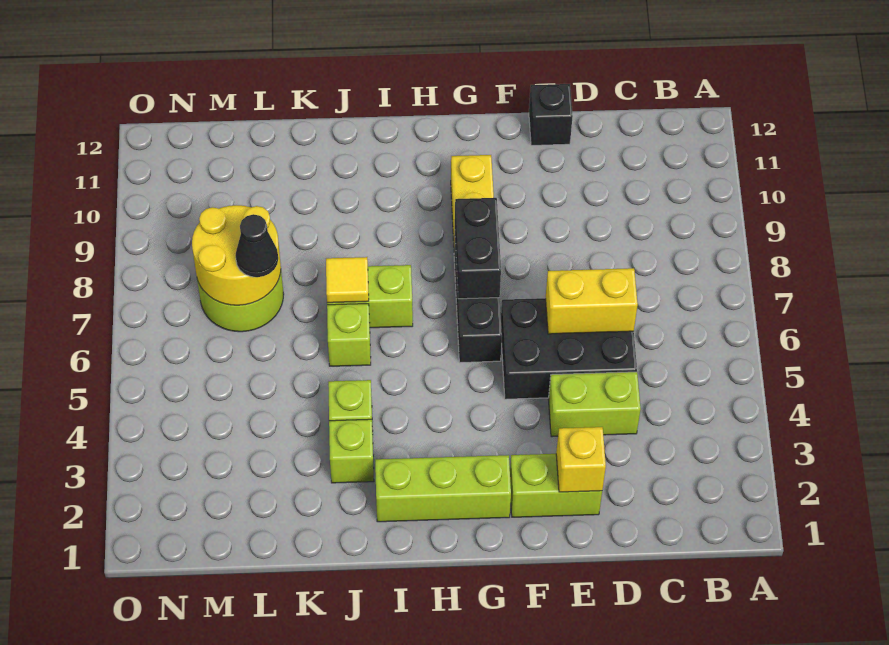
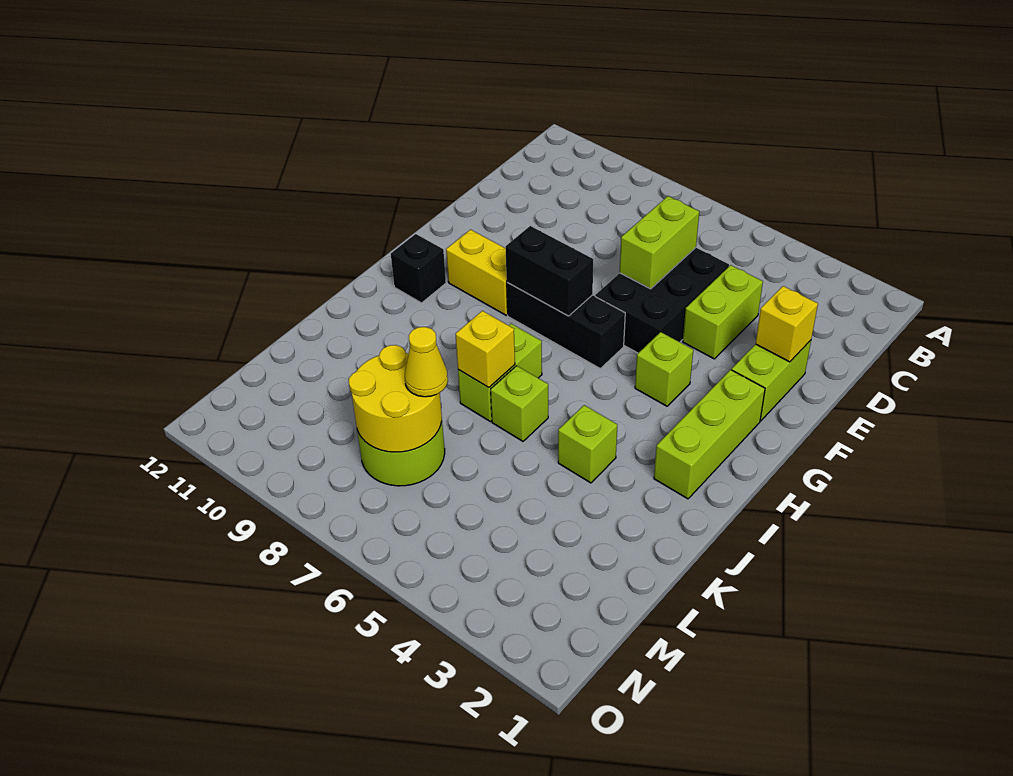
yellow 1x2 brick [546,268,638,334] -> lime 1x2 brick [620,196,699,289]
black 1x1 brick [529,84,573,145] -> black 1x1 brick moved to [391,234,446,303]
lime 1x1 brick [329,419,374,483] -> lime 1x1 brick moved to [635,332,693,406]
yellow 1x1 tile [326,257,369,303] -> yellow 1x1 brick [456,311,515,388]
black 1x1 cone [235,214,278,277] -> yellow 1x1 cone [405,327,448,397]

